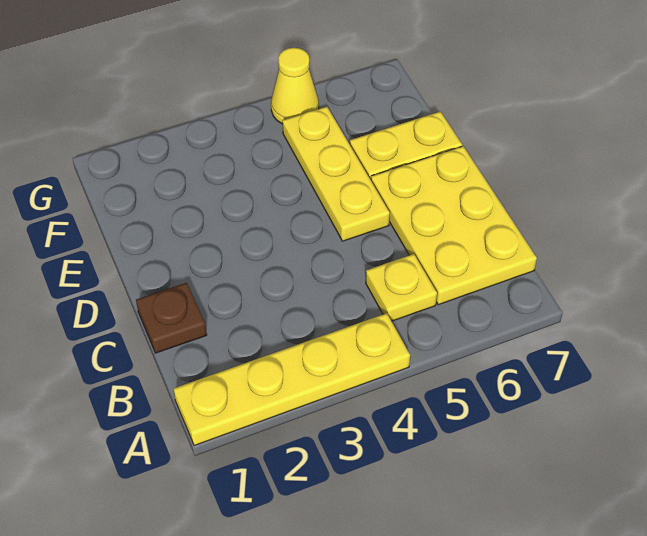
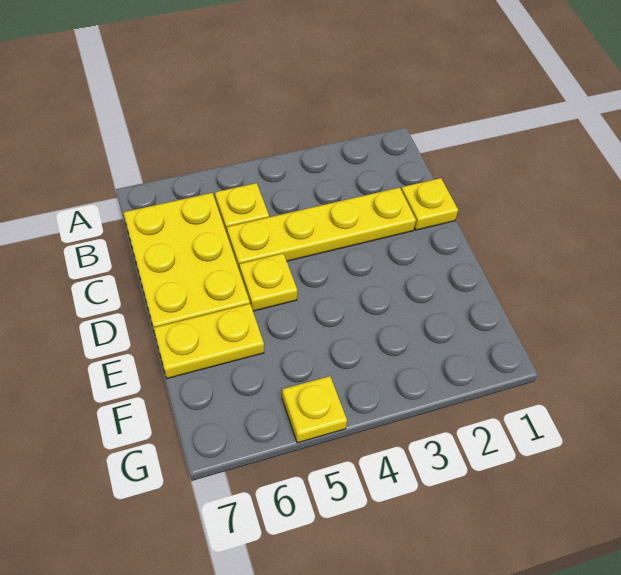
yellow 1x4 plate [173,313,410,446] -> yellow 1x4 plate moved to [227,187,416,271]
brown 1x1 plate [136,283,207,353] -> yellow 1x1 plate [401,178,458,230]
yellow 1x3 plate [282,107,390,241] -> yellow 1x1 plate [239,253,297,311]
yellow 1x1 cone [271,48,319,124] -> yellow 1x1 plate [282,376,347,443]

